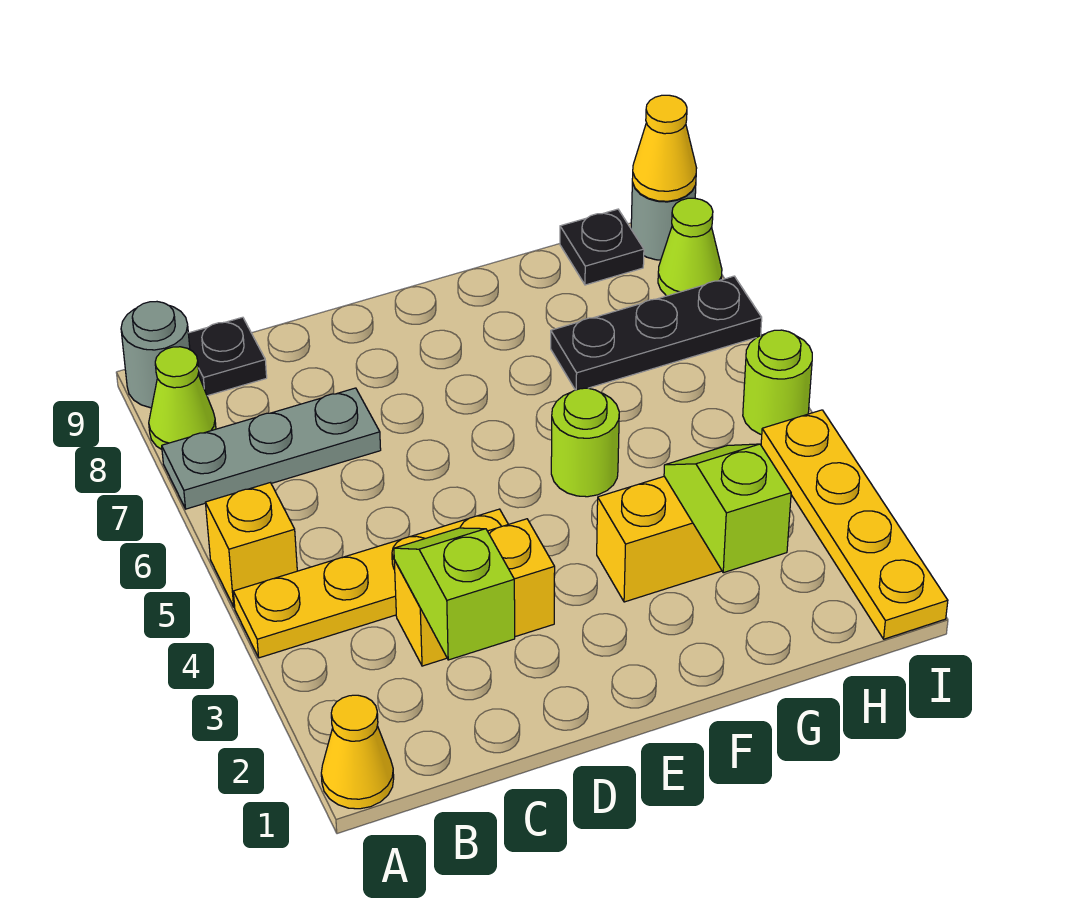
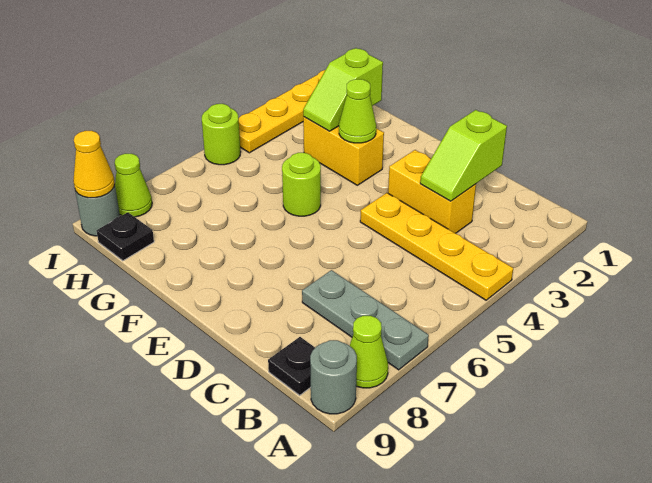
yellow 1x1 cone [321,695,394,809] -> none
yellow 1x1 brick [205,483,297,607] -> none
none -> lime 1x1 cone [339,79,376,143]
black 1x3 plate [551,276,762,390] -> none

